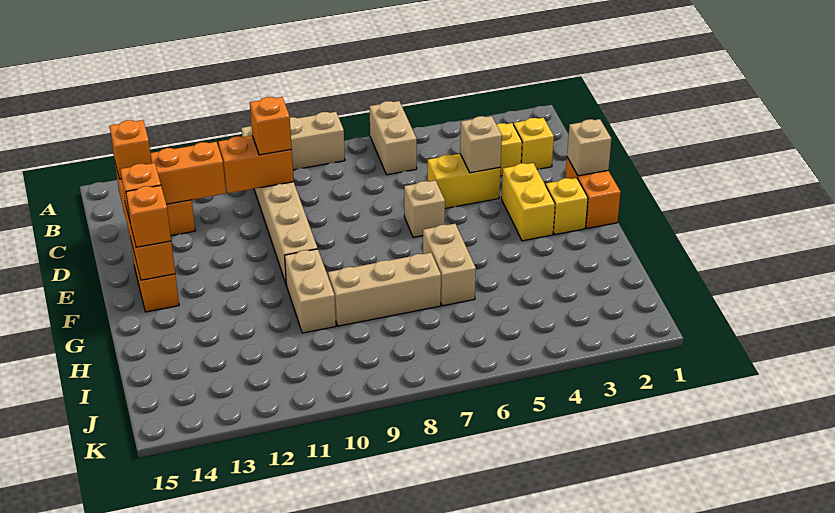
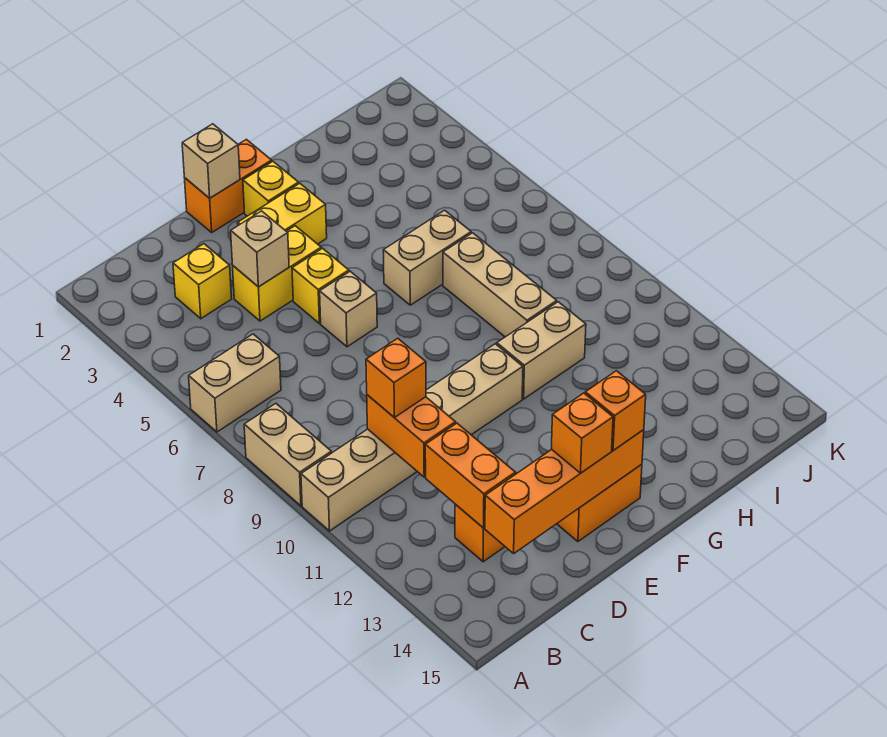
yellow 1x1 brick [514,118,554,169] -> yellow 1x1 brick moved to [292,248,349,323]
orange 1x1 brick [110,120,152,179] -> none
yellow 1x2 brick [428,154,501,208] -> yellow 1x2 brick turned to [233,226,321,321]

